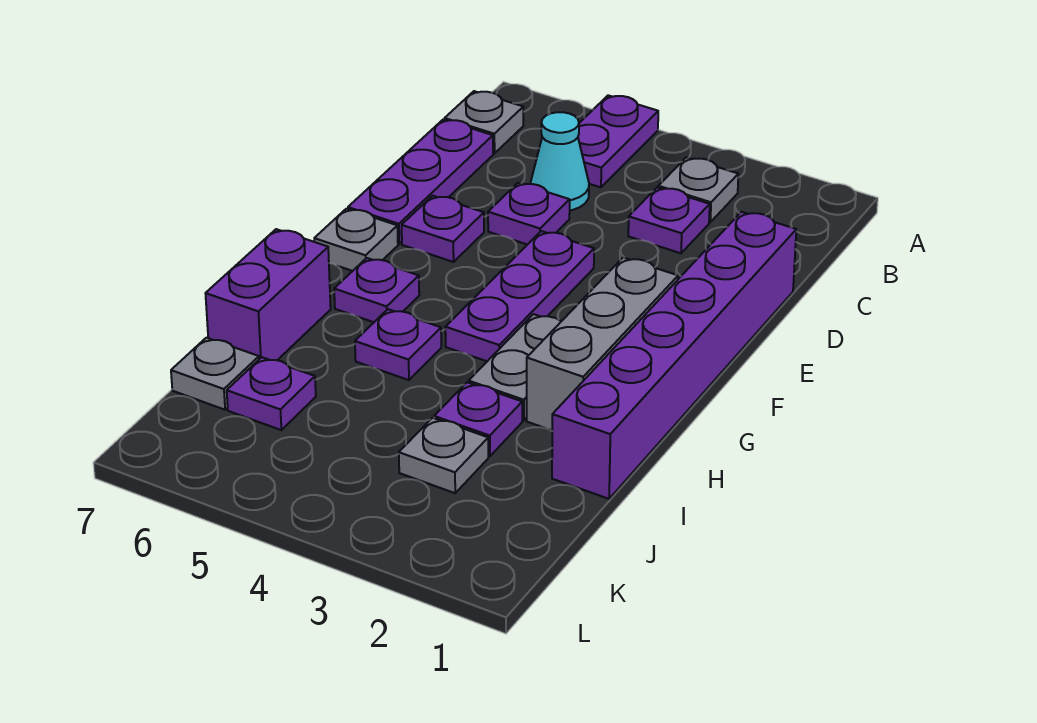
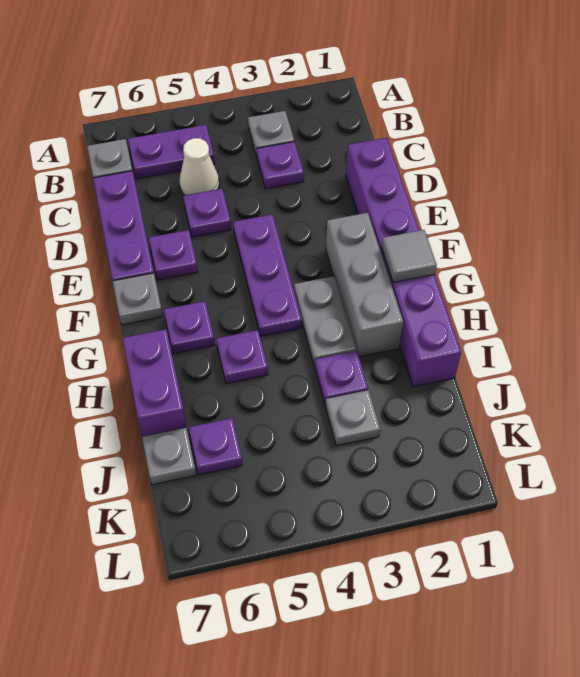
purple 1x2 plate [578,95,658,187] -> purple 1x2 plate turned to [128,125,215,179]
cyan 1x1 cone [531,112,589,210] -> white 1x1 cone [180,138,219,195]
none -> grey 1x1 tile [382,230,437,283]

